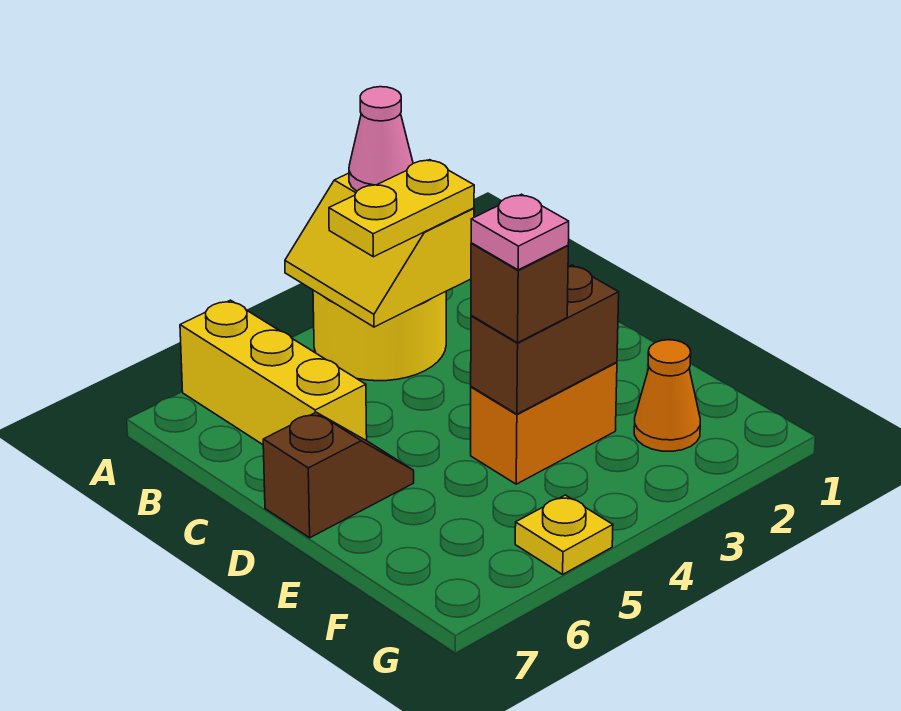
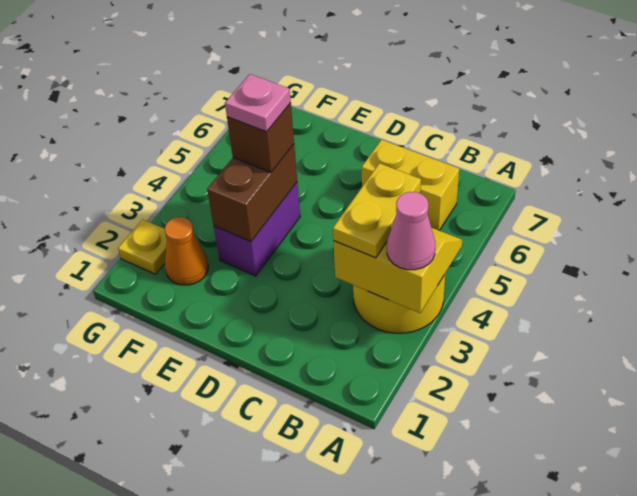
yellow 1x3 brick [180,300,367,445] -> yellow 1x2 brick [362,140,459,230]
brown 1x2 slope [263,412,414,538] -> none
orange 1x2 brick [471,362,617,484] -> purple 1x2 brick [214,183,300,276]
yellow 1x1 plate [515,495,613,574] -> yellow 1x1 plate moved to [118,219,167,274]

